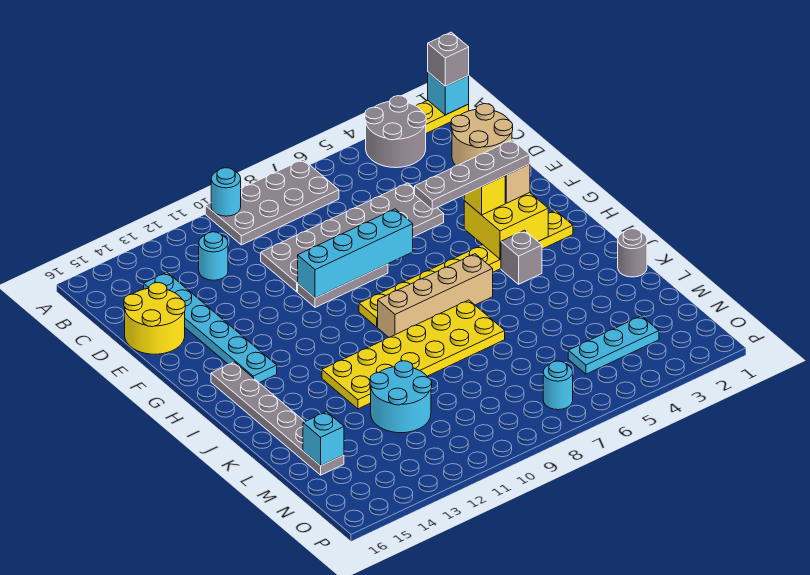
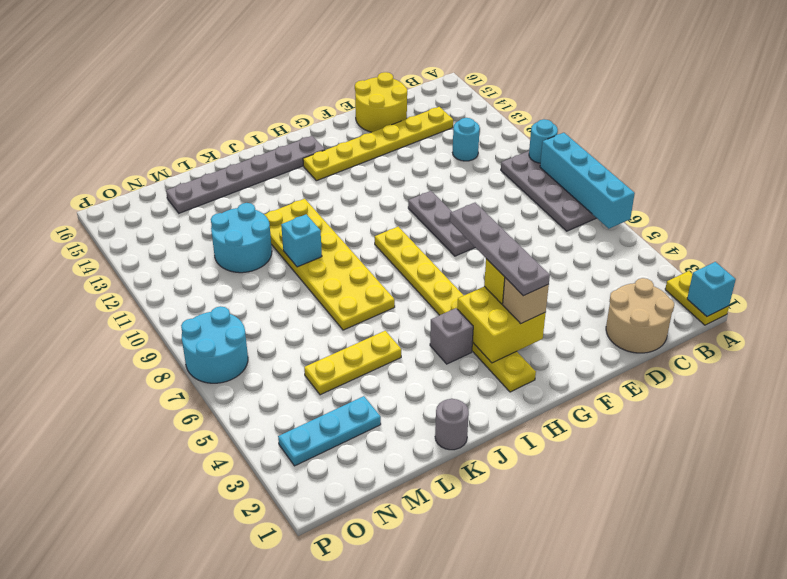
grey 1x1 brick [428,32,469,86] -> none
grey 2x2 round brick [365,96,426,168] -> none
cyan 1x6 plate [144,272,277,383] -> yellow 1x6 plate [303,107,453,181]
grey 2x6 plate [261,183,444,292] -> none
cyan 1x4 brick [298,209,413,298] -> cyan 1x4 brick moved to [540,133,635,229]
tan 1x4 brick [378,254,493,337] -> none
none -> yellow 1x3 plate [304,331,401,395]
cyan 1x1 brick [303,412,344,466] -> cyan 1x1 brick moved to [281,214,322,267]
cyan 1x3 plate [568,316,659,374] -> cyan 1x3 plate turned to [278,396,381,466]
cyan 1x1 round brick [543,361,573,410] -> cyan 2x2 round brick [181,306,248,383]

